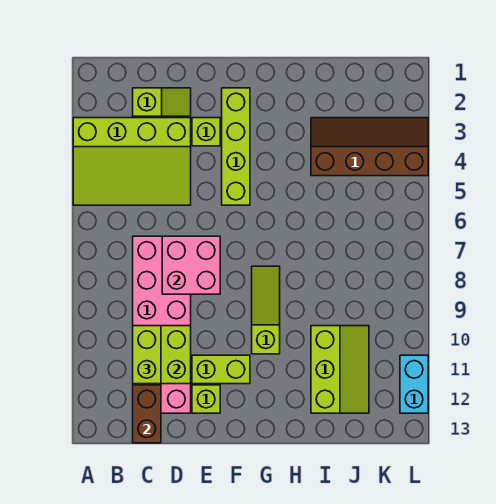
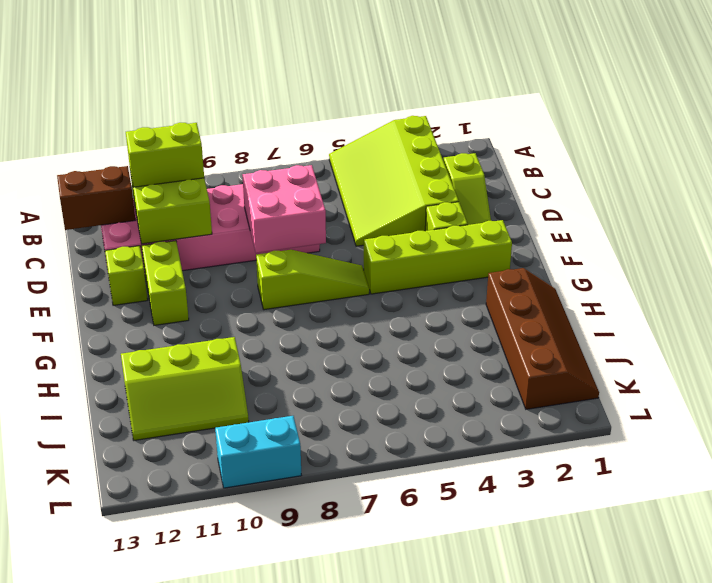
lime 1x3 slope [252,266,280,354] -> lime 1x3 slope moved to [256,250,369,310]
brown 2x4 slope [311,118,428,176] -> brown 2x4 slope moved to [486,268,599,409]
cyan 1x2 brick [400,355,428,413] -> cyan 1x2 brick moved to [215,416,301,488]

